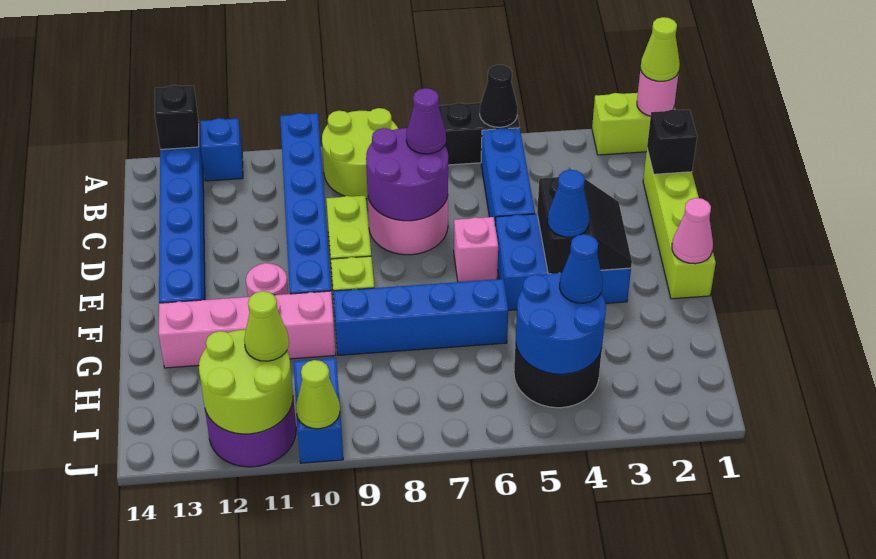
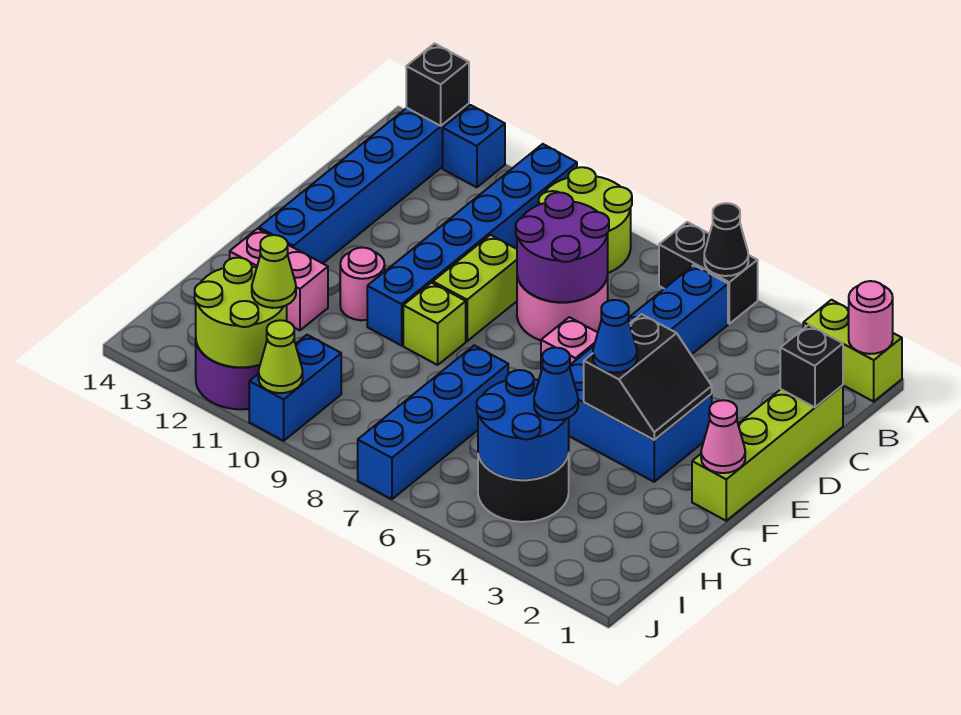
lime 1x1 cone [641,17,680,81] -> none
purple 1x1 cone [406,88,446,154] -> none
blue 1x4 brick [333,279,508,355] -> blue 1x4 brick turned to [358,345,508,499]
pink 1x4 brick [159,291,336,368] -> pink 1x2 brick [230,229,328,330]

